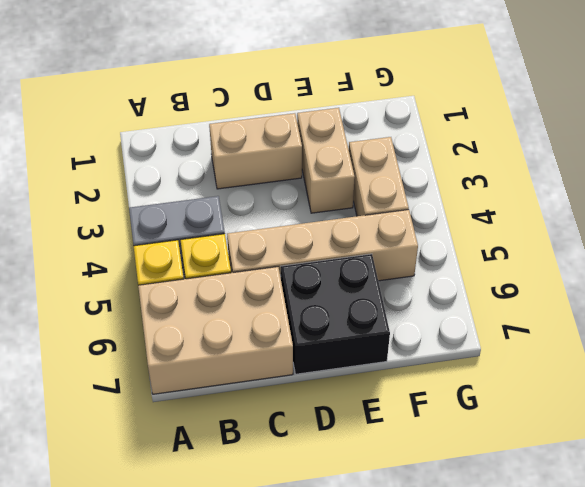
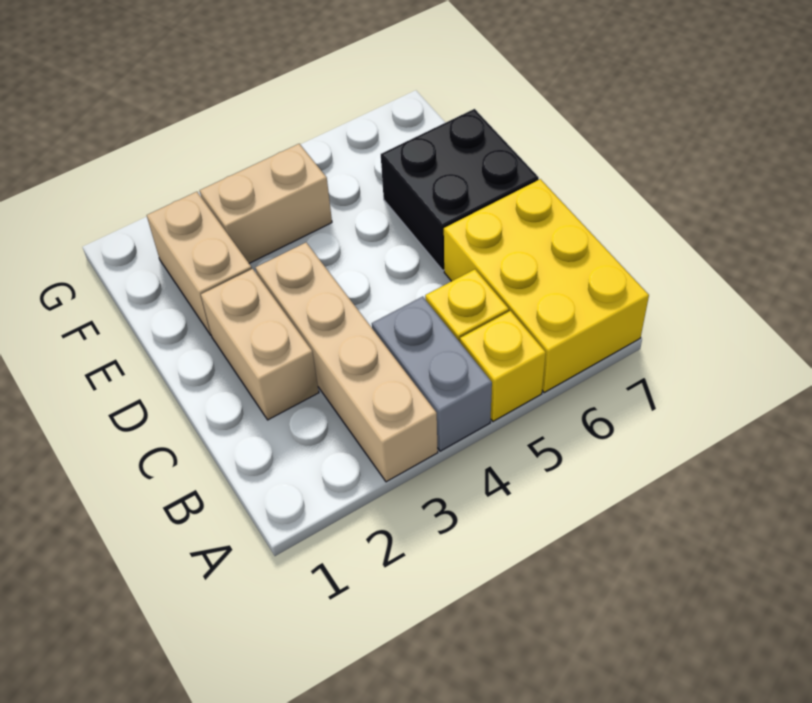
tan 2x3 brick [138,267,293,394] -> yellow 2x3 brick [444,179,649,393]
tan 1x4 brick [227,210,418,281] -> tan 1x4 brick moved to [255,243,438,482]
tan 1x2 brick [297,108,355,213] -> tan 1x2 brick turned to [147,192,252,335]

